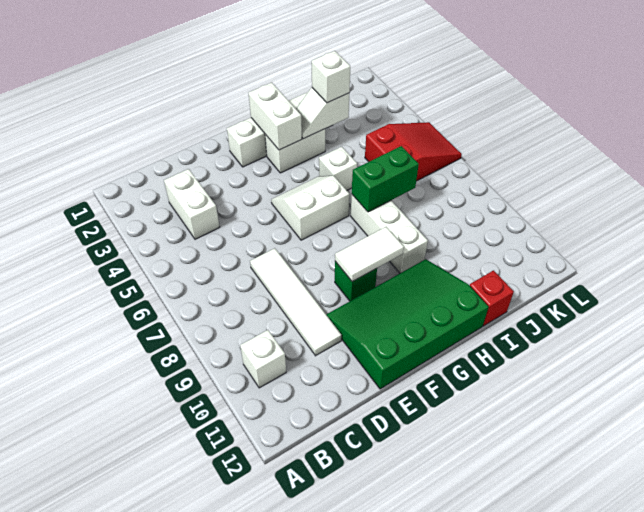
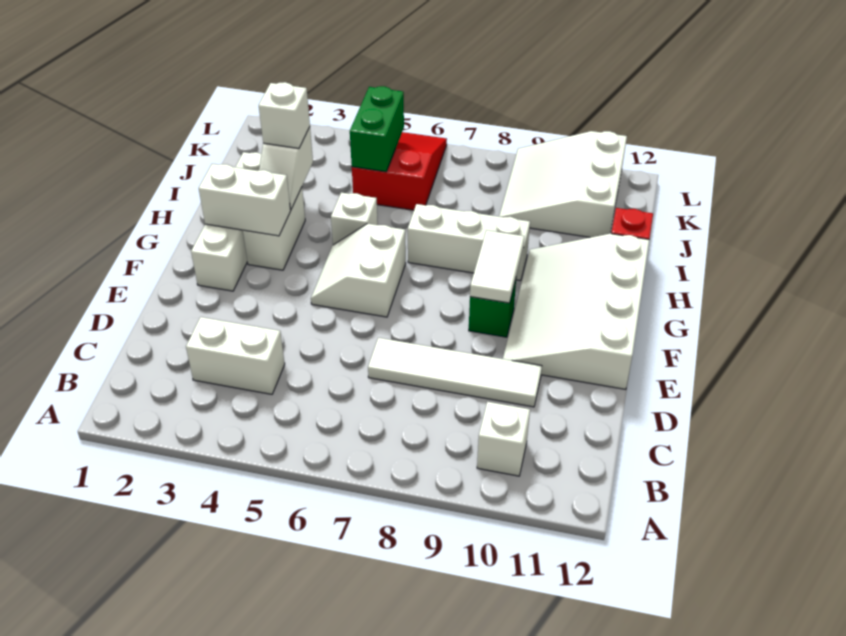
green 3x4 slope [326,259,489,389] -> white 3x4 slope [503,234,649,389]
green 1x2 brick [352,146,419,212] -> green 1x2 brick moved to [350,86,404,172]
none -> white 3x3 slope [499,131,627,237]

